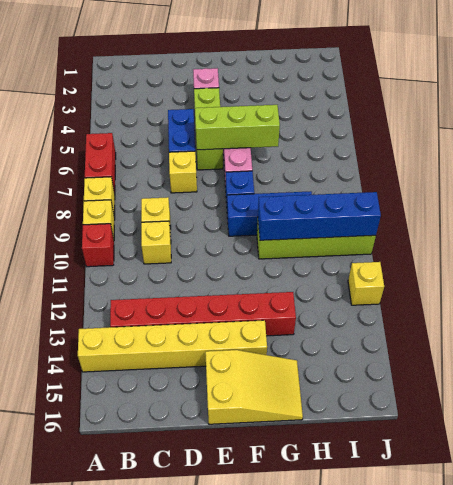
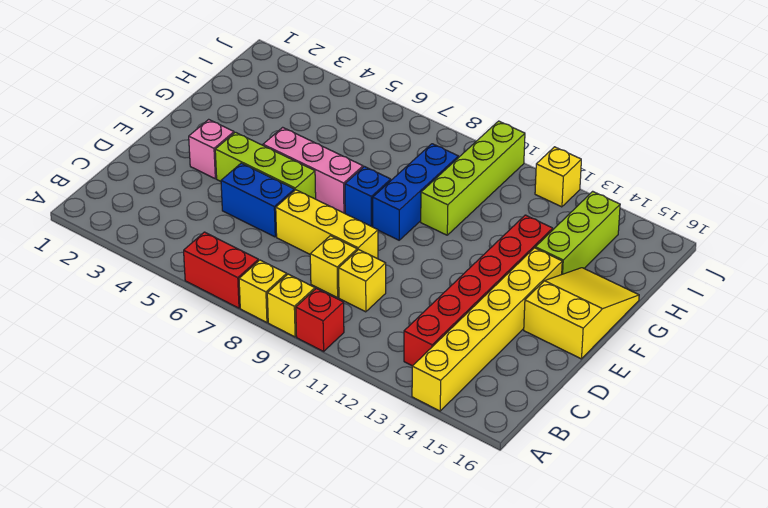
yellow 1x1 brick [169,151,197,193] -> yellow 1x3 brick [276,190,378,259]
lime 1x3 brick [195,105,280,150] -> lime 1x3 brick moved to [535,191,620,274]
blue 1x4 brick [258,192,381,240] -> none

